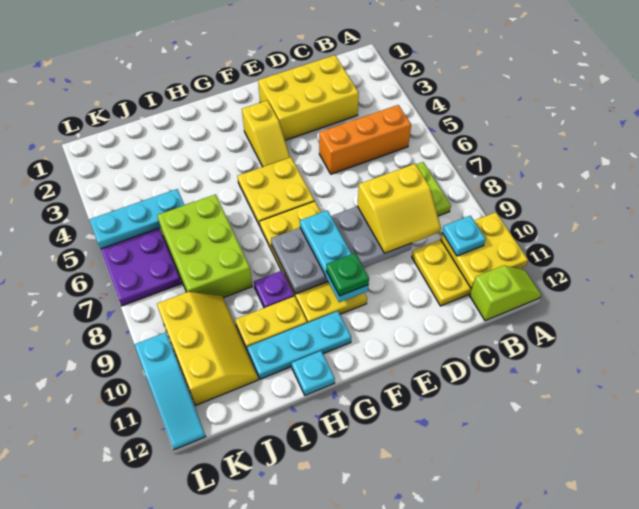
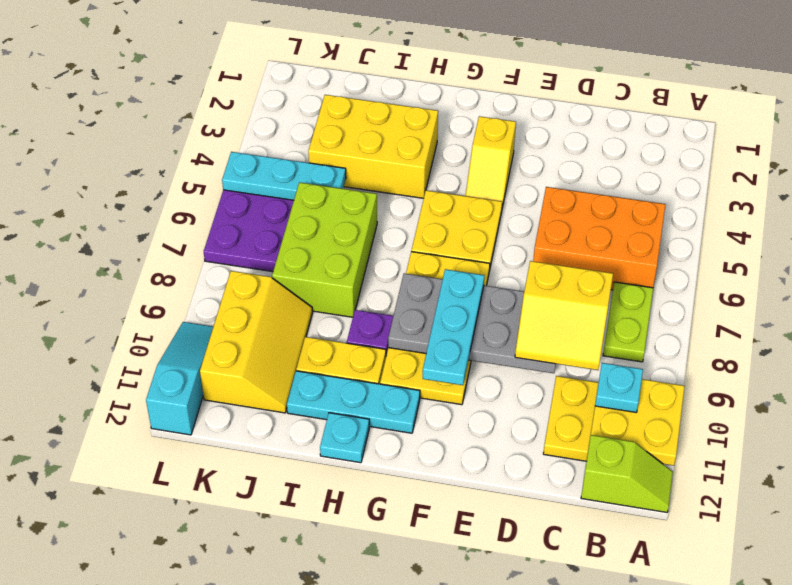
orange 1x3 brick [319,105,411,174] -> orange 2x3 brick [533,187,666,290]
yellow 2x3 brick [258,55,359,140] -> yellow 2x3 brick moved to [308,95,438,198]
green 1x1 plate [326,253,369,296] -> none
cyan 1x3 slope [134,332,206,450] -> cyan 1x3 slope turned to [146,322,213,435]

